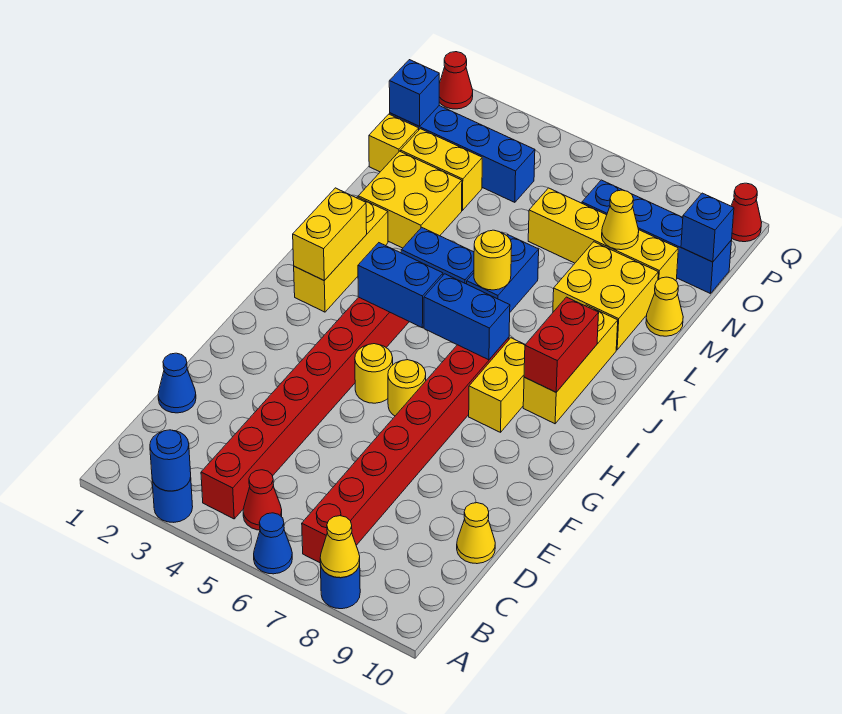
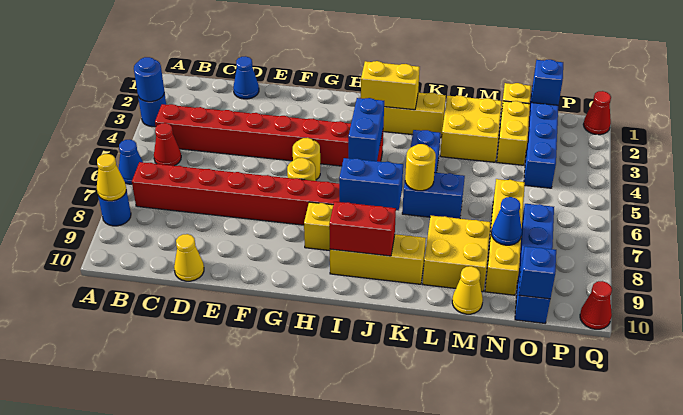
blue 1x2 brick [424,274,510,360] -> blue 1x2 brick turned to [339,158,403,210]
yellow 1x1 cone [602,190,639,250] -> blue 1x1 cone [491,197,522,245]

